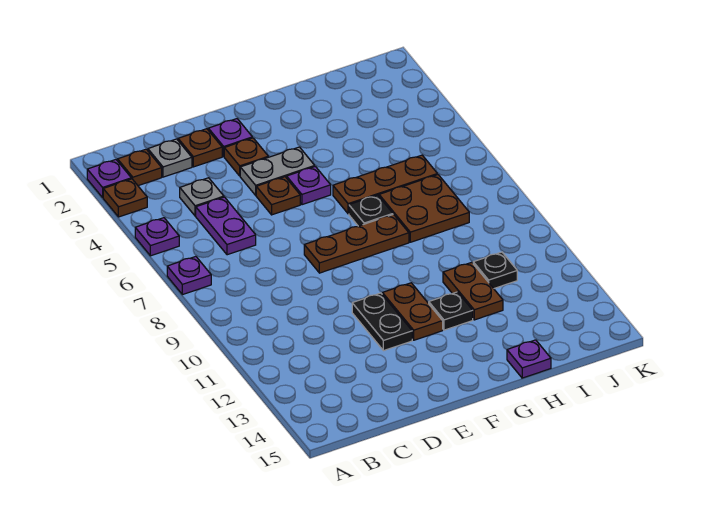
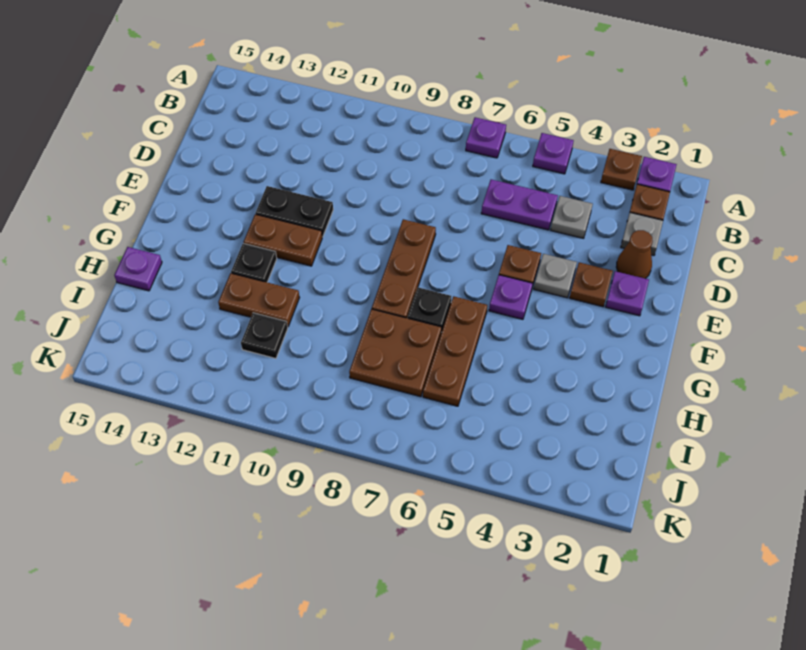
brown 1x1 plate [178,129,222,167] -> brown 1x1 cone [616,230,653,279]
grey 1x2 plate [240,147,315,195] -> grey 1x1 plate [534,254,577,298]

